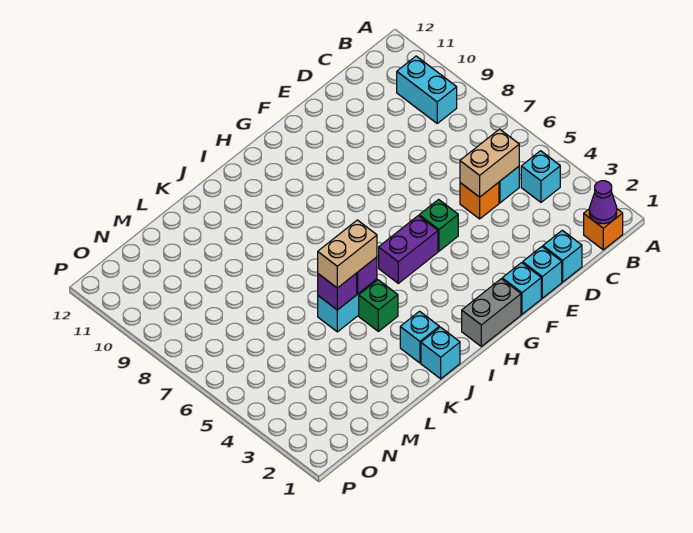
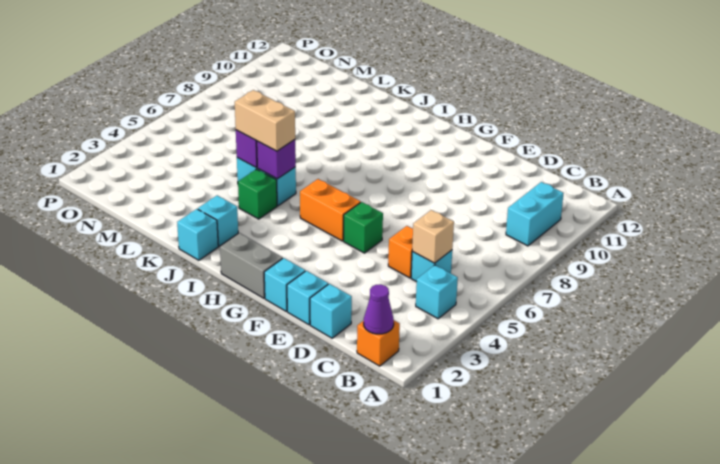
tan 1x2 brick [460,129,519,197] -> tan 1x1 brick [412,210,454,263]
purple 1x2 brick [379,216,438,283] -> orange 1x2 brick [300,179,361,241]

